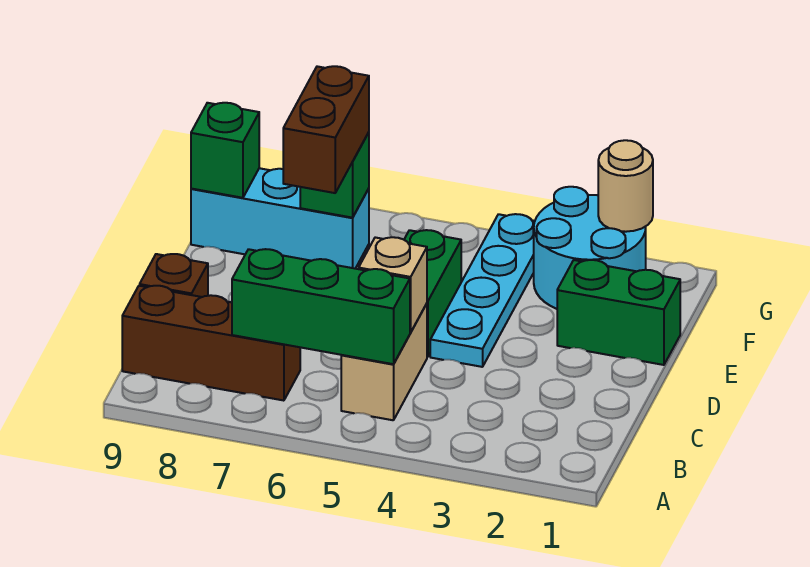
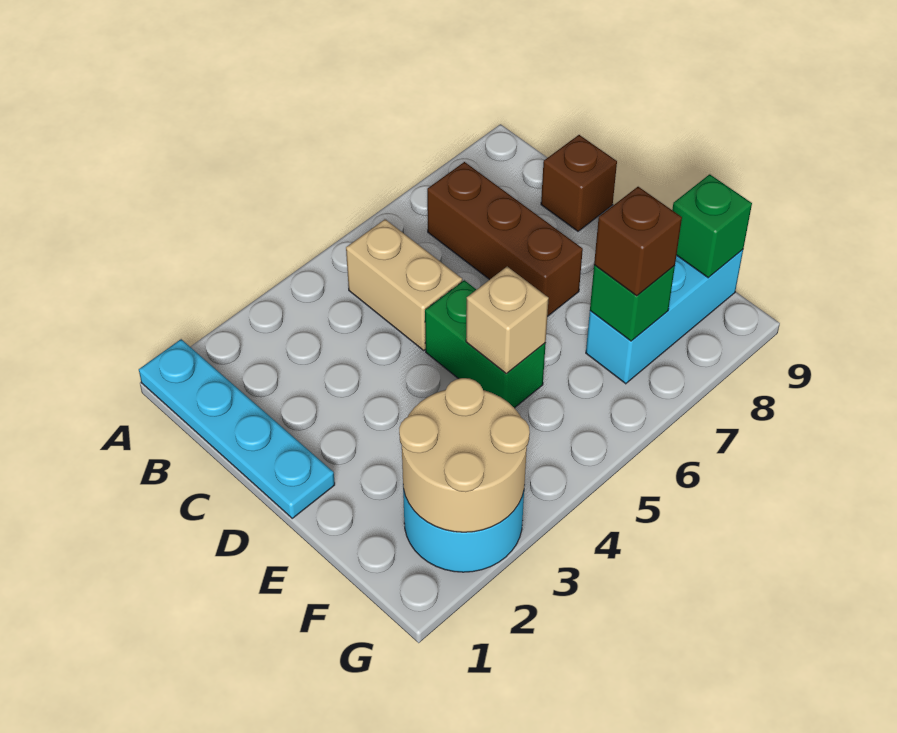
green 1x3 brick [232,249,410,364] -> none
brown 1x3 brick [122,286,300,401] -> brown 1x3 brick turned to [427,162,583,317]
tan 1x1 brick [359,237,427,332] -> tan 1x1 brick moved to [466,267,549,373]
cyan 1x4 plate [430,214,535,367] -> cyan 1x4 plate moved to [139,339,335,518]
green 1x2 brick [557,260,680,365] -> none
brown 1x2 brick [283,66,369,193] -> brown 1x1 brick [594,187,682,296]
tan 1x1 round brick [598,140,653,232] -> tan 2x2 round brick [399,378,530,532]

